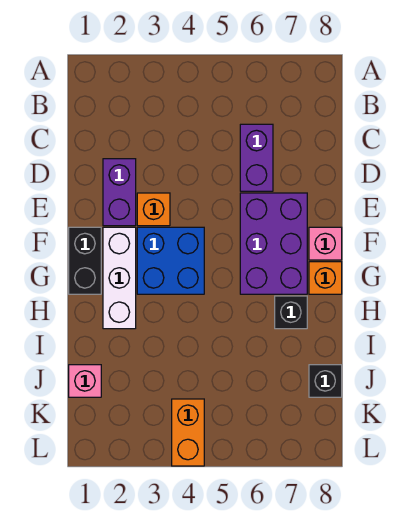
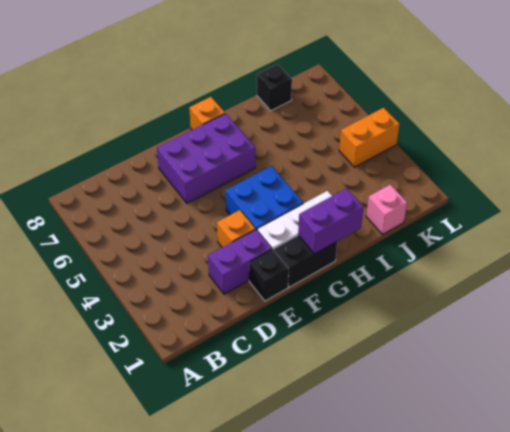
purple 1x2 brick [240,124,273,191] -> purple 1x2 brick moved to [298,188,364,254]
pink 1x1 brick [309,227,342,260] -> none
black 1x1 brick [275,296,307,329] -> black 1x1 brick moved to [249,249,289,301]

